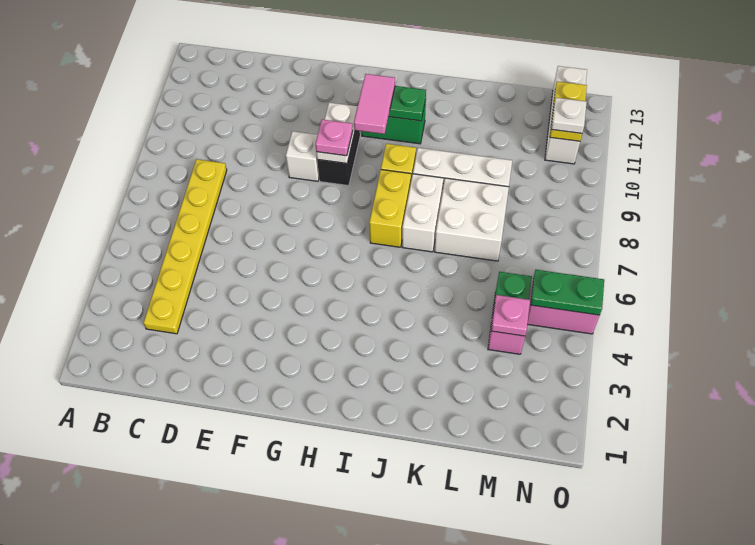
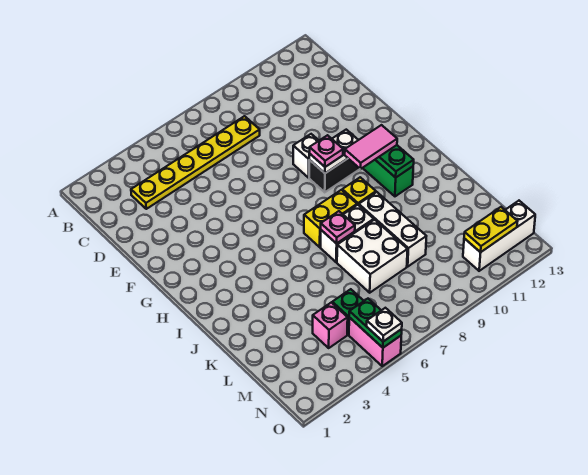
pink 1x1 plate [491,295,530,336] -> pink 1x1 plate moved to [321,211,355,244]
white 1x1 plate [551,98,587,133] -> white 1x1 plate moved to [367,308,402,341]

